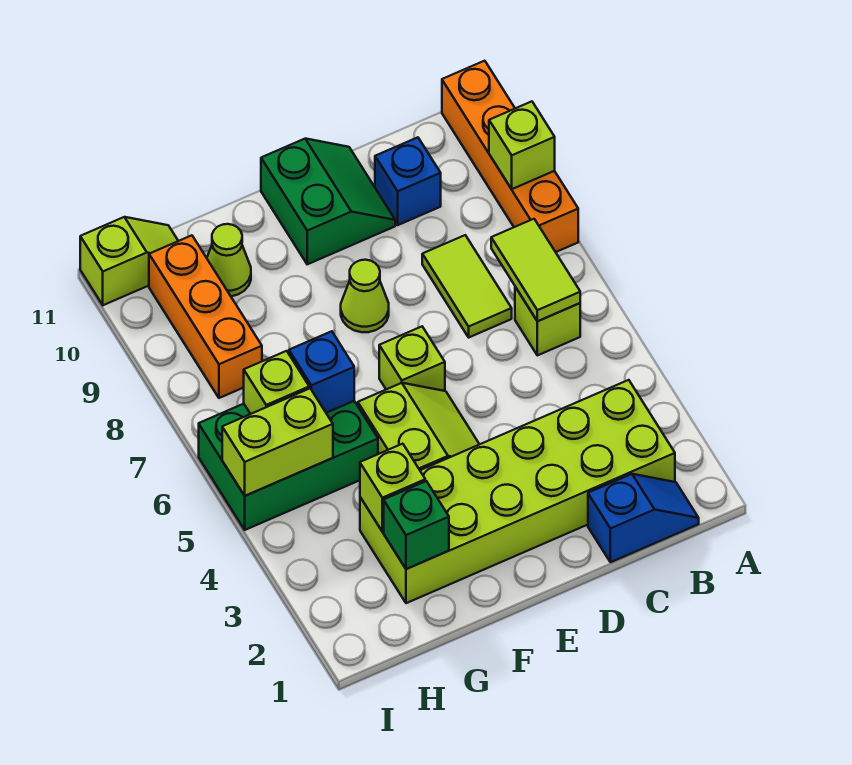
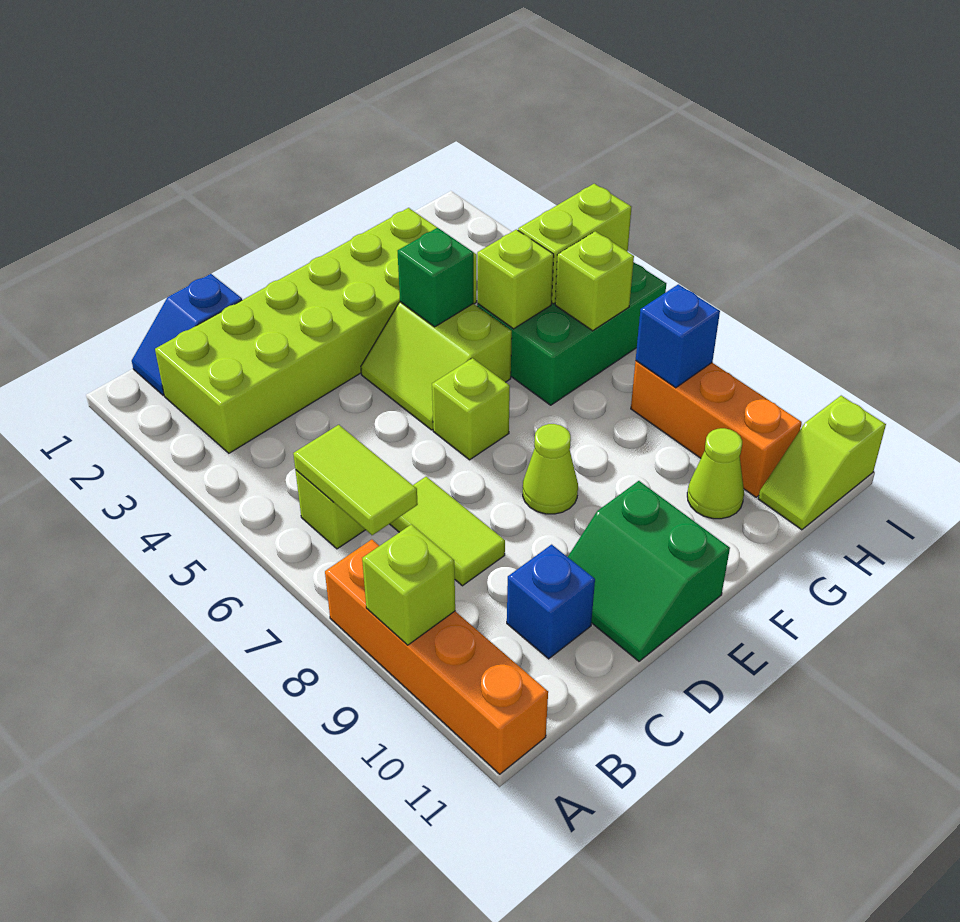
green 1x1 brick [384,481,449,569] -> green 1x1 brick moved to [398,228,474,327]
lime 1x1 brick [360,444,425,532] -> lime 1x1 brick moved to [477,229,554,329]
blue 1x1 brick [289,331,354,413] -> blue 1x1 brick moved to [636,284,720,388]

